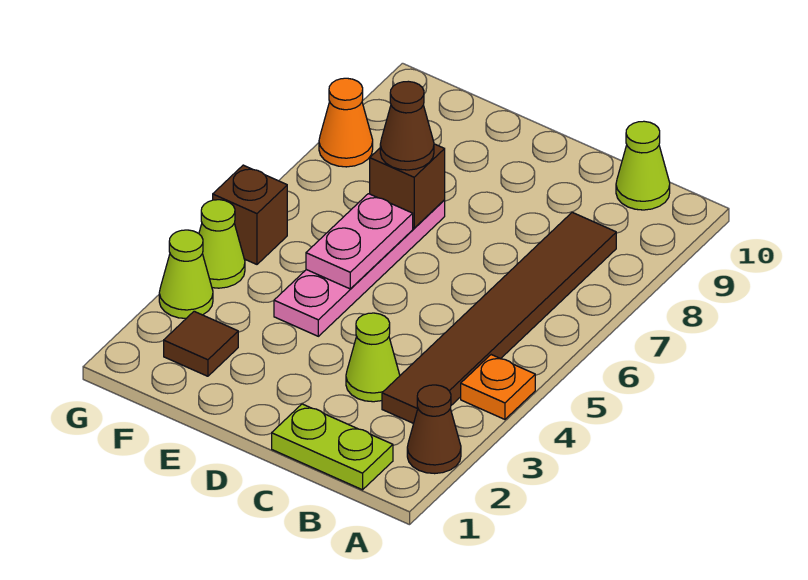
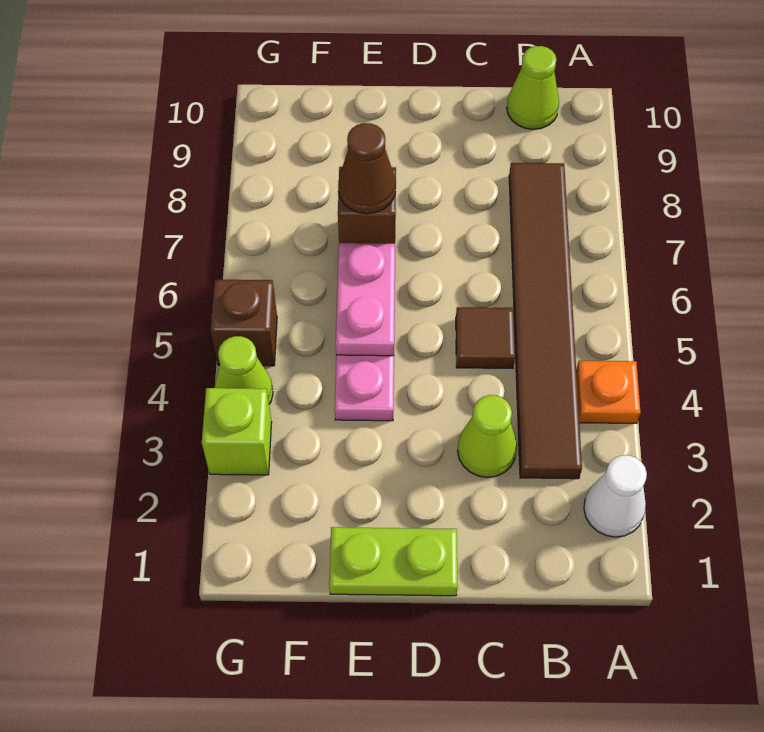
brown 1x1 cone [407,385,461,474] -> white 1x1 cone [584,455,647,537]
lime 1x2 plate [272,404,393,490] -> lime 1x2 plate moved to [329,527,458,596]
brown 1x1 tile [164,311,238,376] -> brown 1x1 tile moved to [456,307,515,368]
lime 1x1 cone [159,230,213,318] -> lime 1x1 brick [202,388,272,475]
orange 1x1 cone [319,78,373,167] -> none

